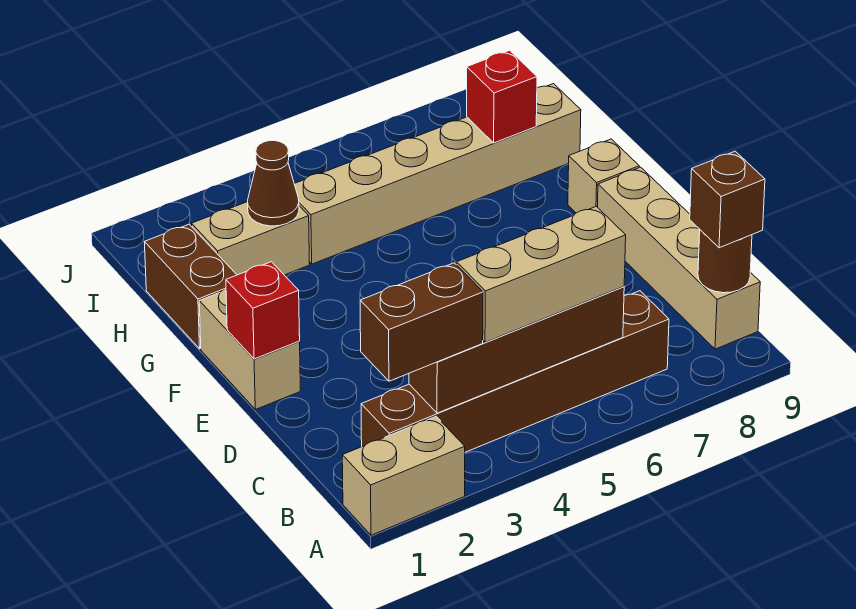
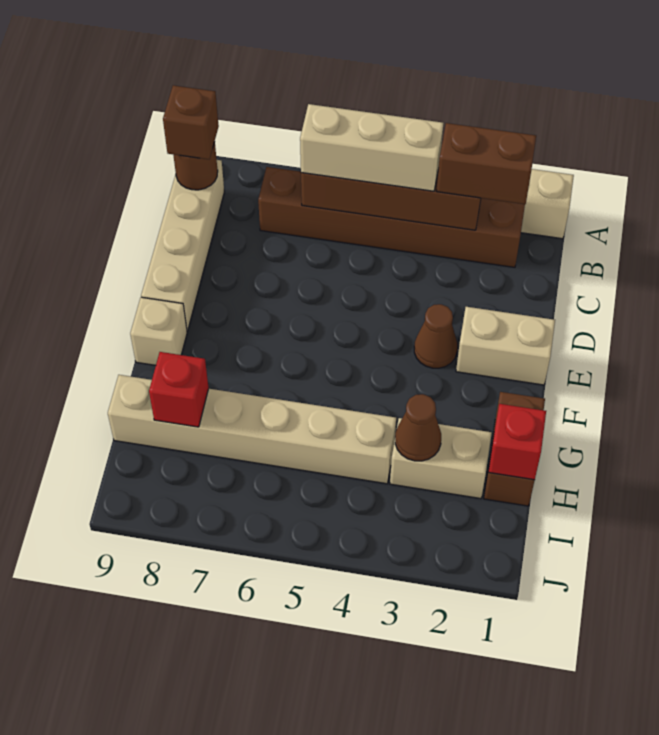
tan 1x2 brick [199,288,300,409] -> tan 1x2 brick turned to [456,307,555,385]
red 1x1 brick [226,262,300,359] -> red 1x1 brick moved to [488,404,546,480]
none -> brown 1x1 cone [414,304,457,368]

